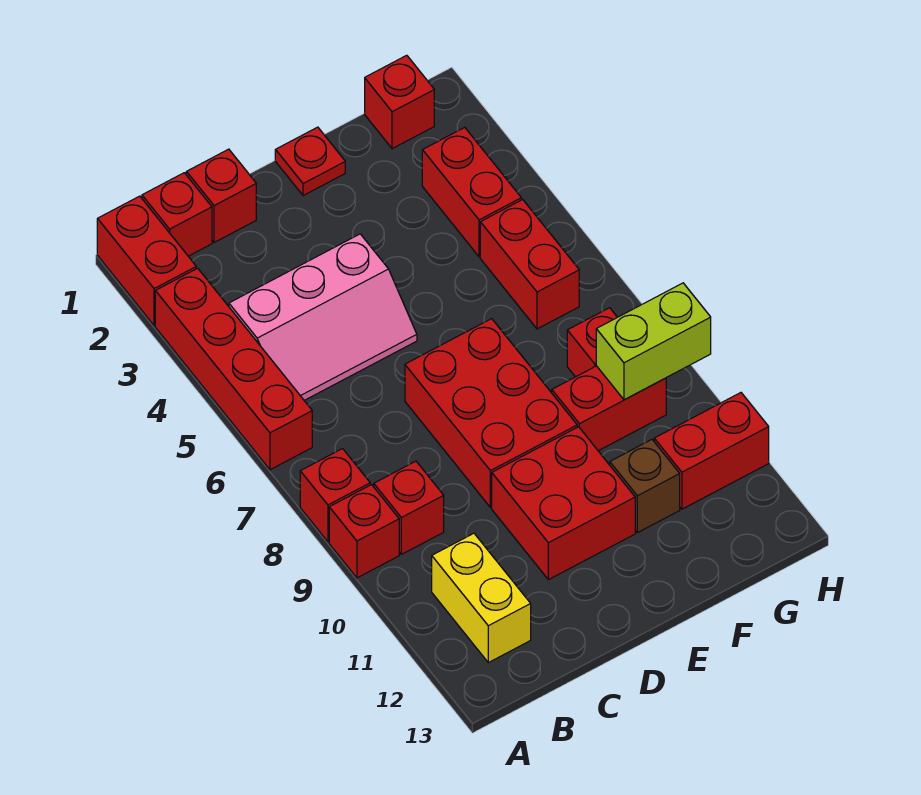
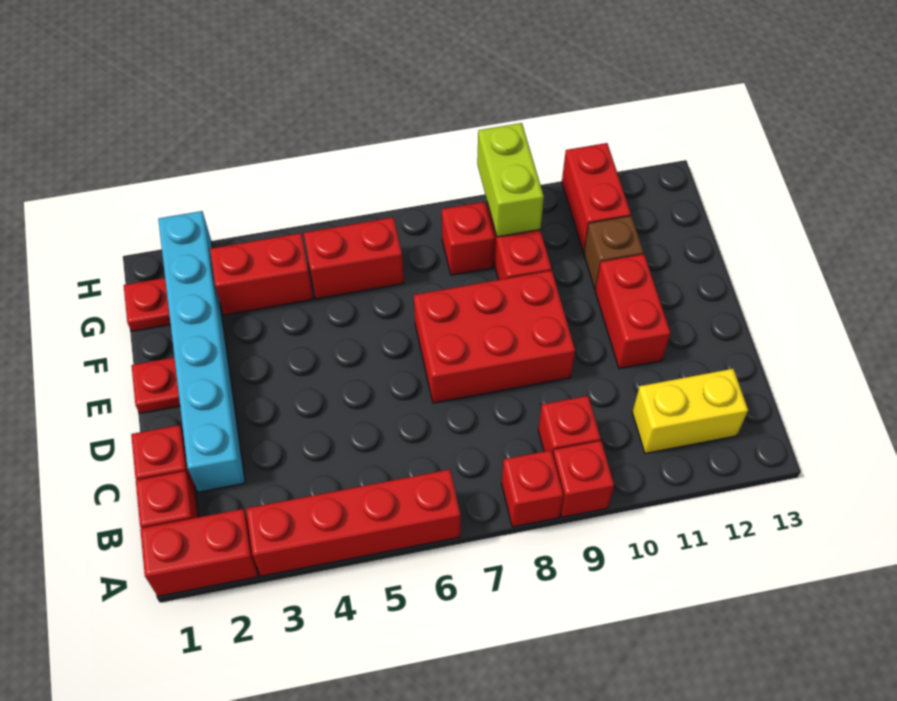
pink 2x3 slope [229,234,417,400] -> none
none -> cyan 1x6 brick [158,211,245,492]
red 2x2 brick [492,427,635,580] -> red 1x2 brick [595,254,671,369]
red 1x1 brick [365,55,434,149] -> red 1x1 plate [124,278,171,331]

